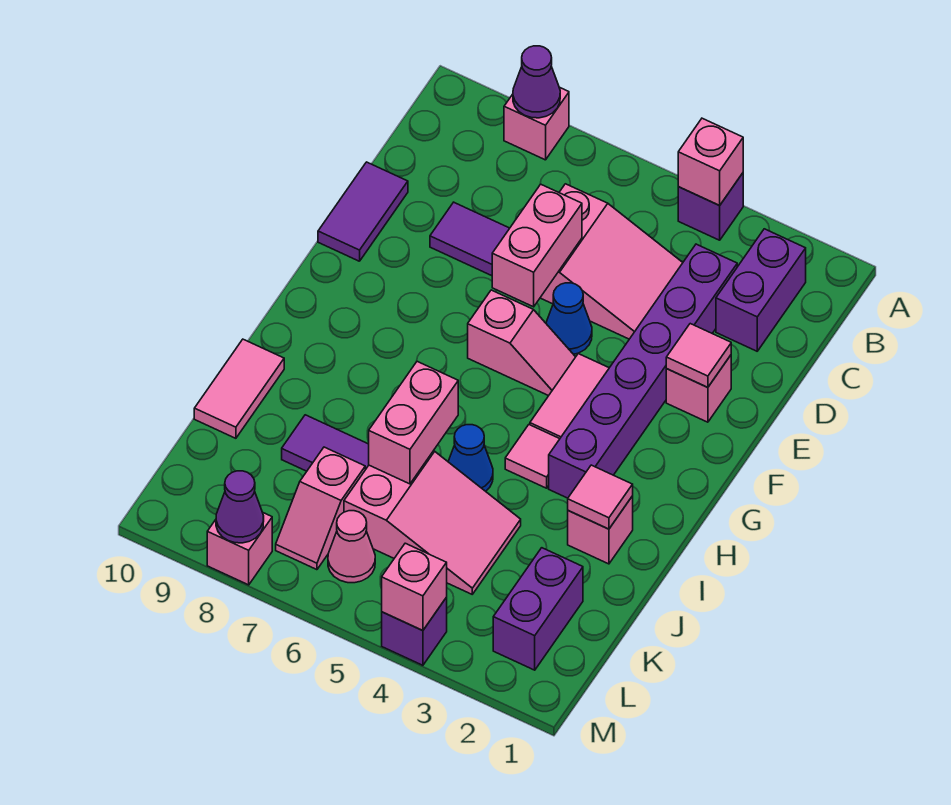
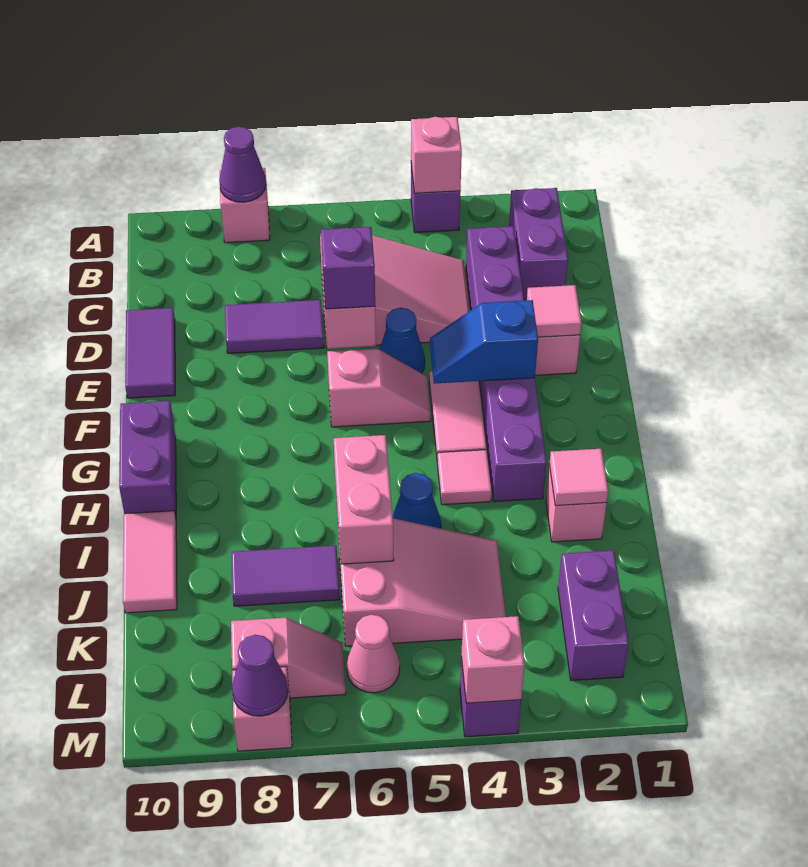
none -> purple 1x1 brick [321,227,375,309]
none -> blue 1x2 slope [430,300,538,384]
none -> purple 1x2 brick [119,401,176,516]
pink 1x2 slope [276,447,365,570] -> pink 1x2 slope turned to [231,618,346,698]

